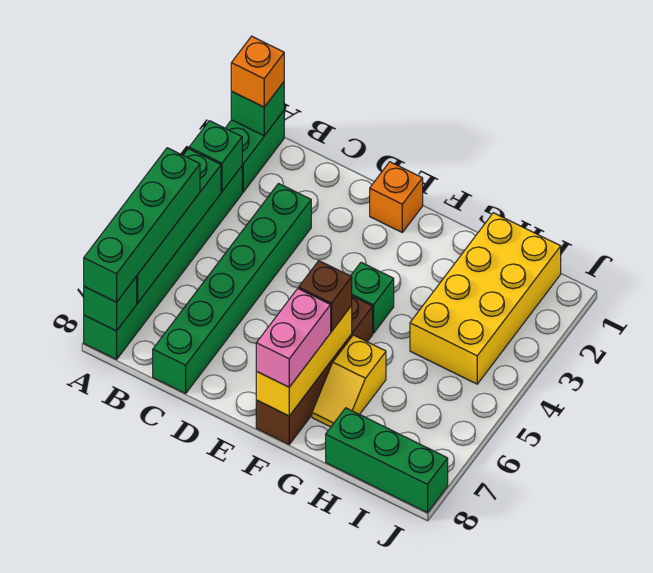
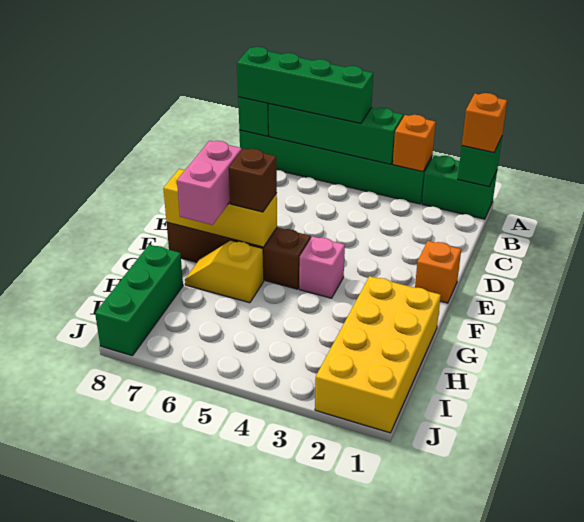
green 1x1 brick [189,121,242,191] -> orange 1x1 brick [393,115,436,172]
green 1x6 brick [153,184,311,393] -> none
green 1x1 brick [351,262,394,333] -> pink 1x1 brick [299,236,345,298]
pink 1x2 brick [256,289,331,387] -> pink 1x2 brick turned to [177,141,242,225]
yellow 2x4 brick [410,213,561,384] -> yellow 2x4 brick turned to [315,276,441,433]

